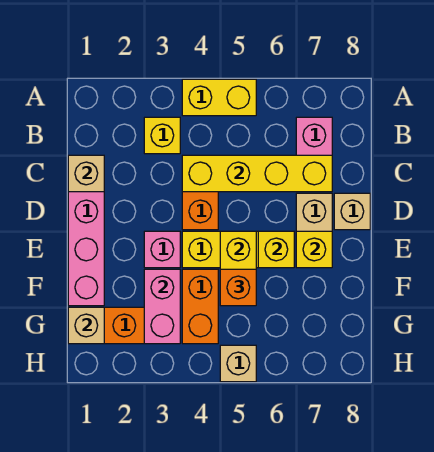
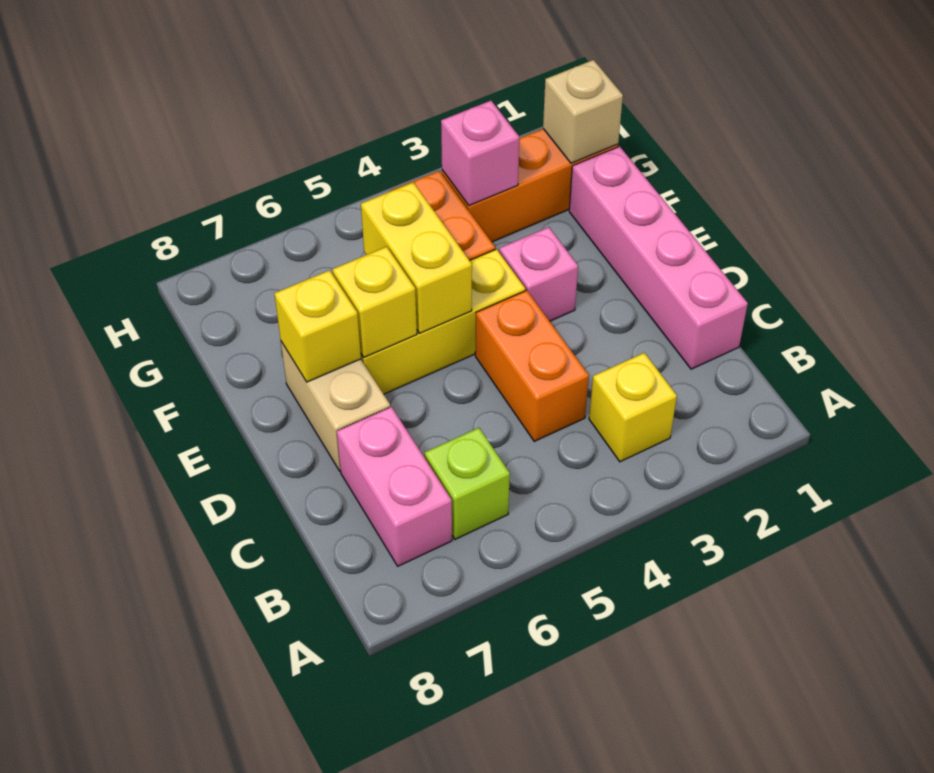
yellow 1x2 brick [182,79,256,116] -> none
none -> lime 1x1 brick [425,428,510,539]
tan 1x1 brick [68,155,104,192] -> none
yellow 1x4 brick [182,155,332,192] -> none
tan 1x1 brick [334,193,370,230] -> none
pink 1x2 brick [144,269,180,344] -> pink 1x1 brick [441,101,519,205]
orange 1x1 brick [220,269,256,306] -> none
tan 1x1 brick [220,345,256,382] -> none

